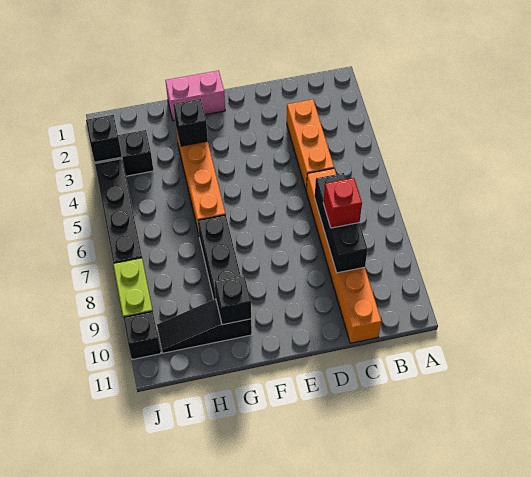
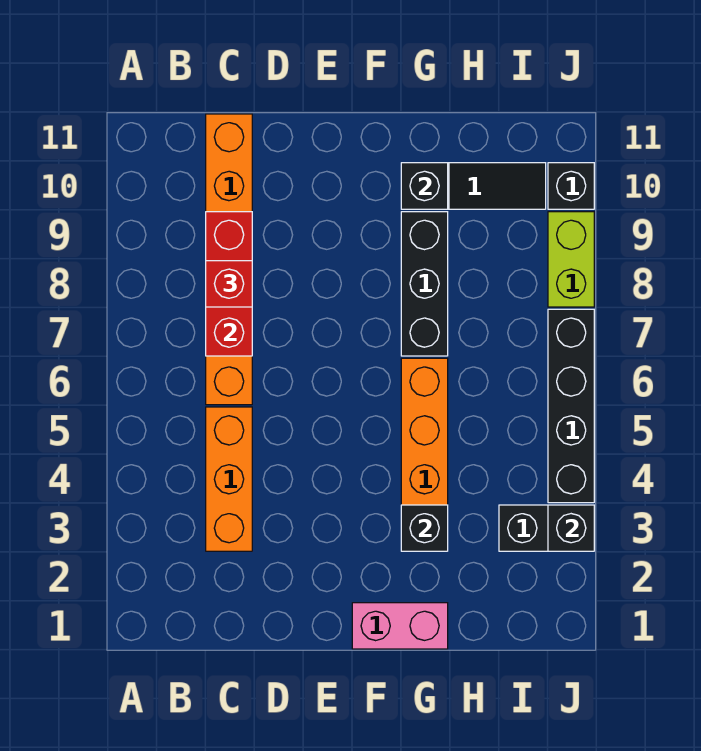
black 1x3 brick [315,173,368,273] -> red 1x3 brick [206,212,252,356]

